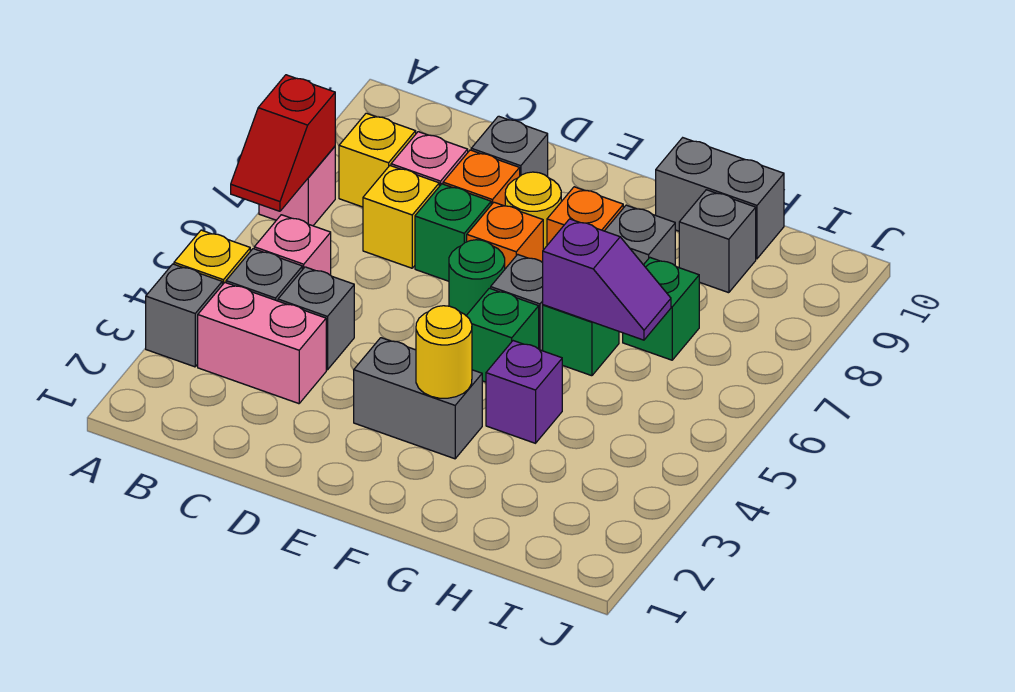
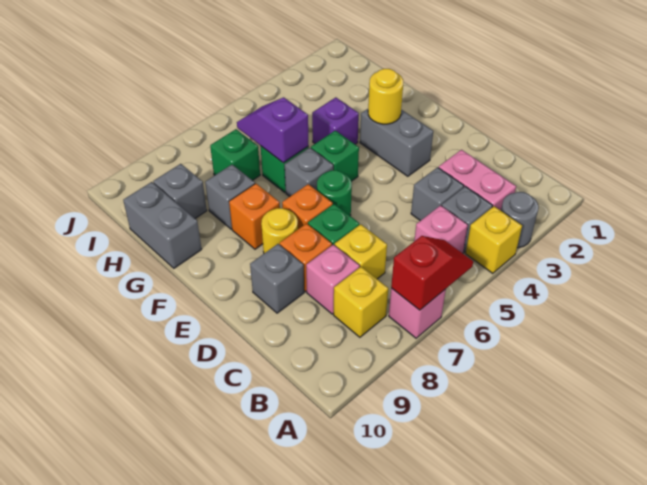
grey 1x1 brick [146,264,222,367] -> grey 1x1 round brick [501,192,539,248]

